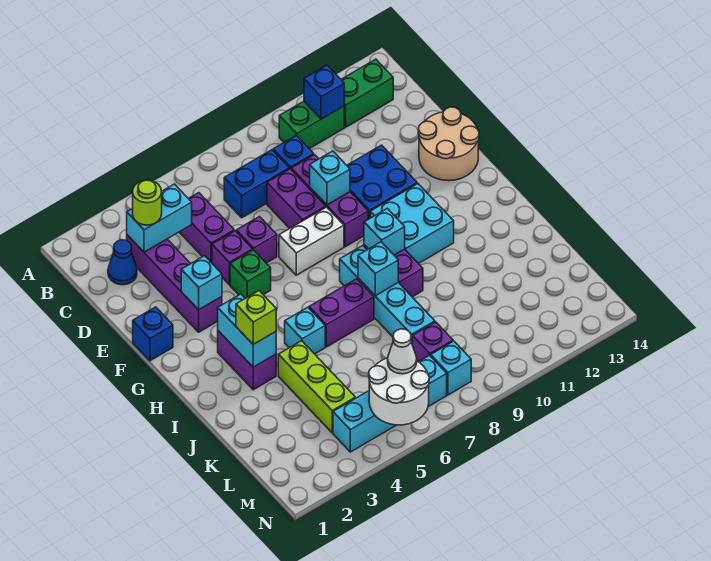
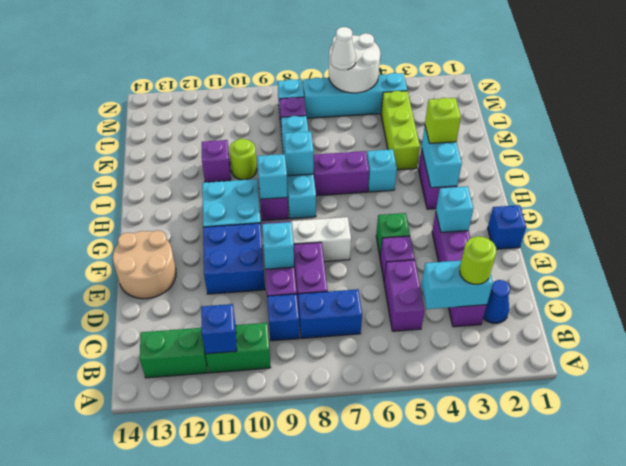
purple 1x1 brick [236,217,277,263] -> purple 1x1 brick moved to [202,140,231,182]
none -> lime 1x1 round brick [229,139,257,180]

